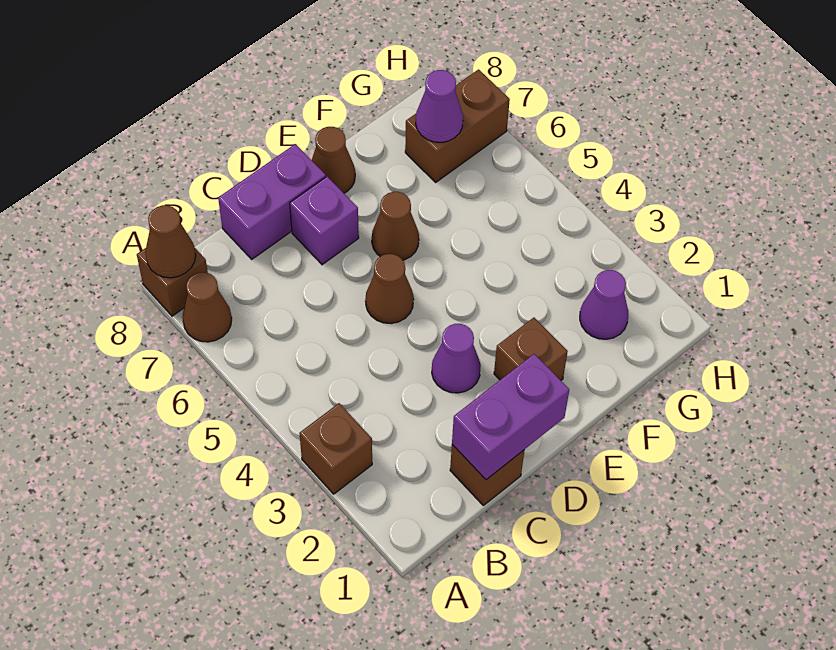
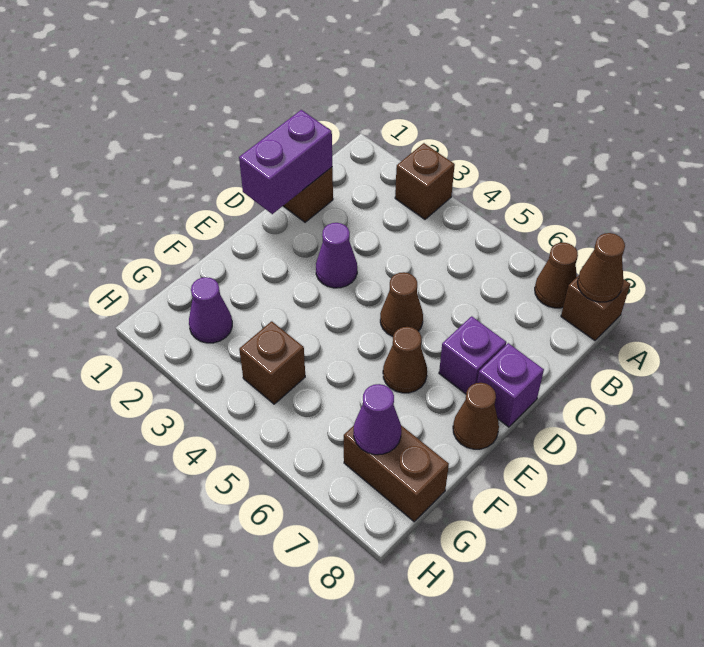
purple 1x2 brick [218,144,326,259] -> purple 1x1 brick [477,343,544,427]
brown 1x1 brick [494,318,568,380] -> brown 1x1 brick moved to [239,321,305,404]
brown 1x2 brick [405,69,510,182] -> brown 1x2 brick turned to [344,425,449,522]

